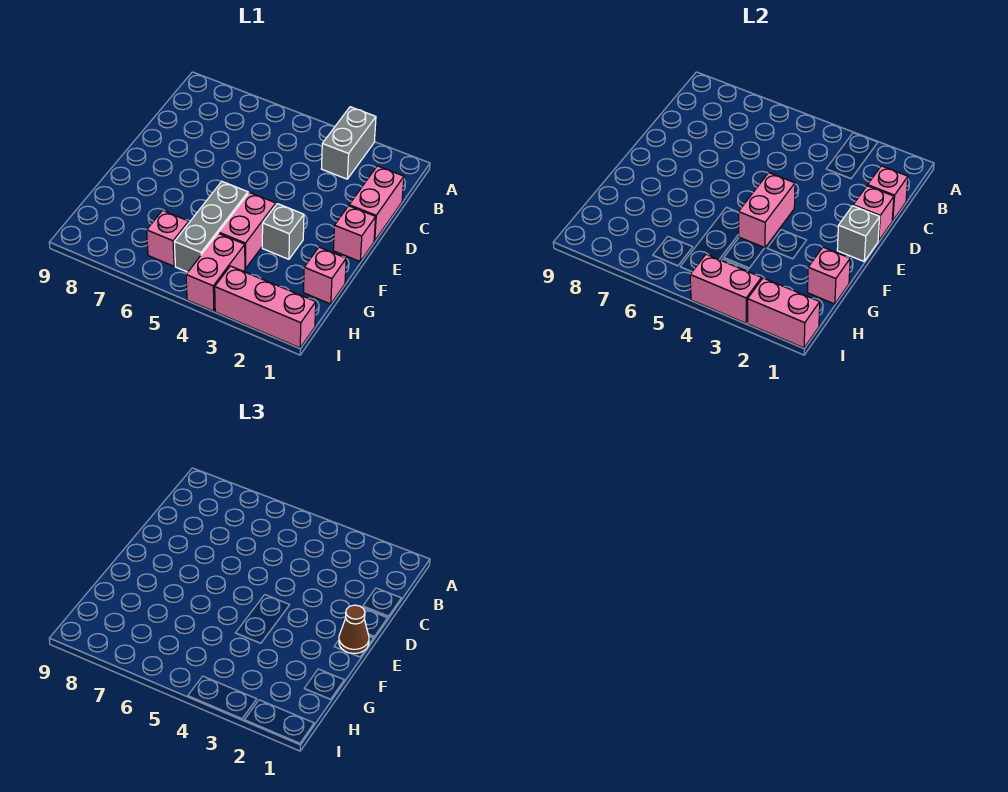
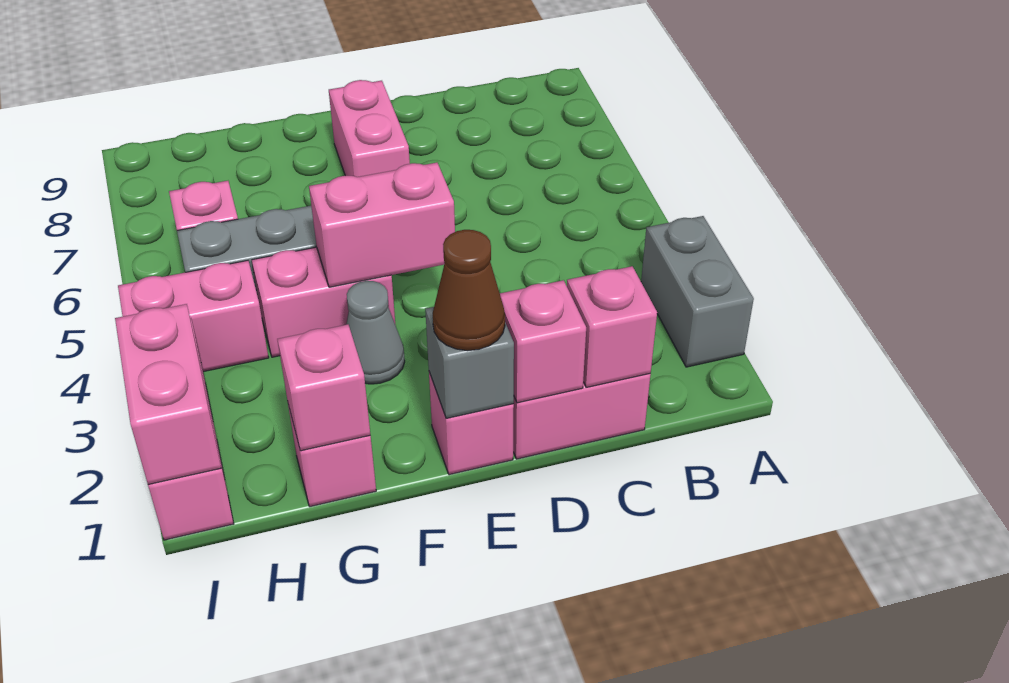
grey 1x2 brick [321,107,376,179] -> grey 1x2 brick turned to [641,216,754,367]
grey 1x1 brick [262,204,304,259] -> grey 1x1 cone [346,281,405,384]
pink 1x2 brick [690,254,762,323] -> pink 1x2 brick moved to [329,80,410,177]

